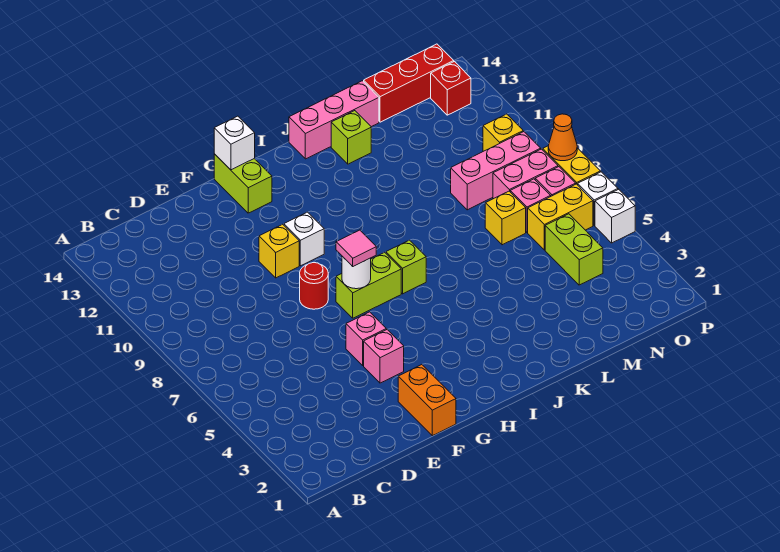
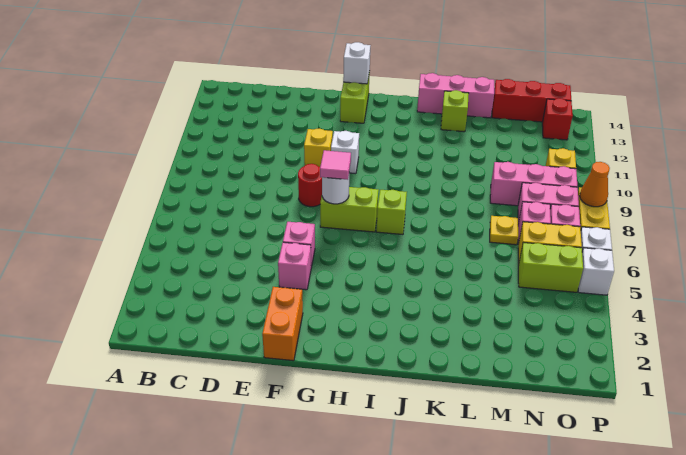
yellow 1x1 brick [485,191,526,245] -> yellow 1x1 plate [490,216,518,245]
lime 1x2 brick [545,214,603,285] -> lime 1x2 brick turned to [518,242,583,292]

